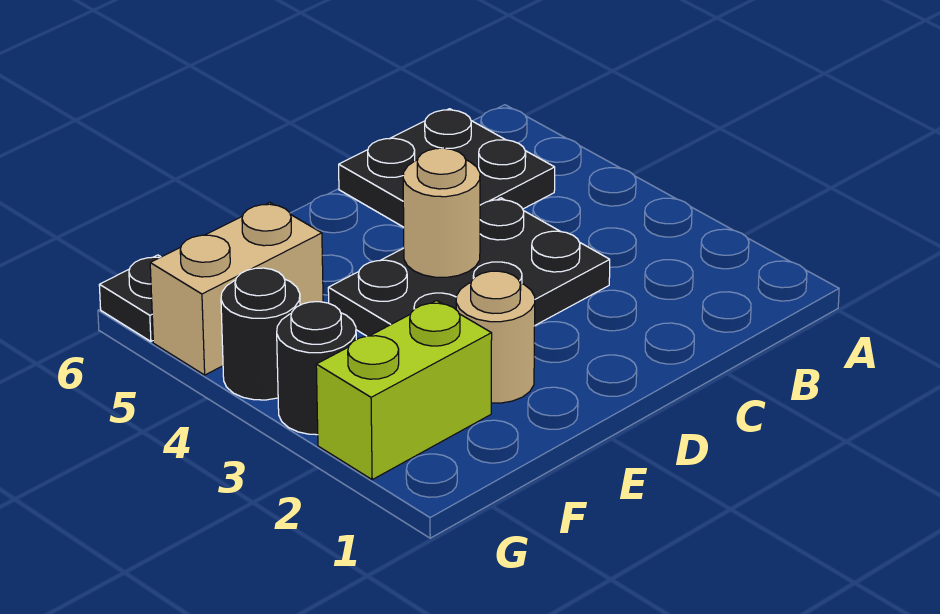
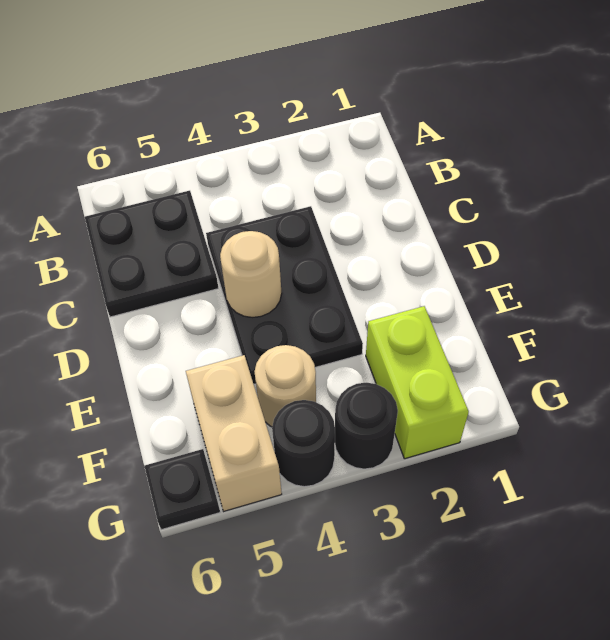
tan 1x1 round brick [456,271,535,403] -> tan 1x1 round brick moved to [254,345,316,427]

